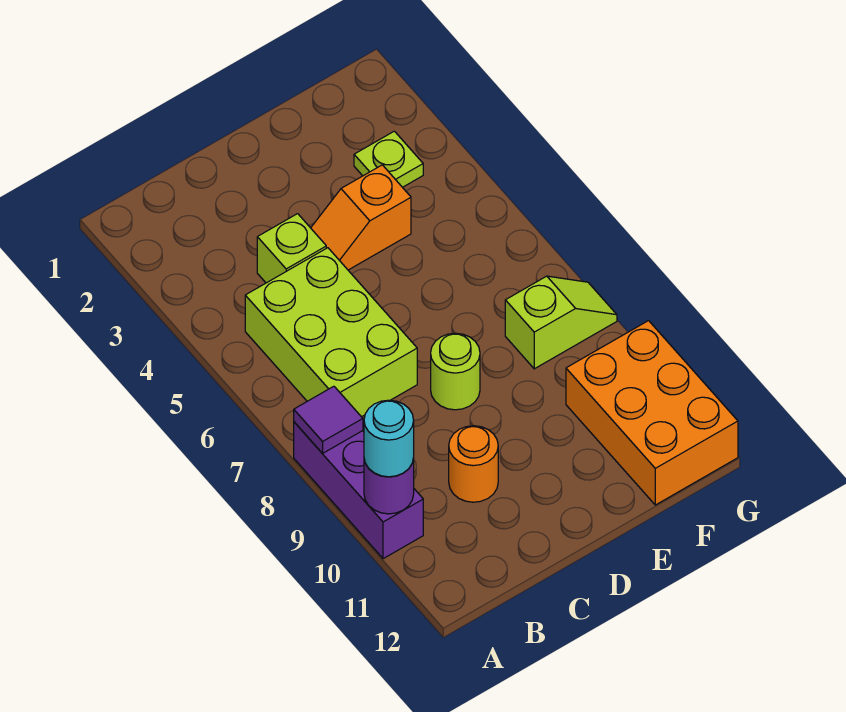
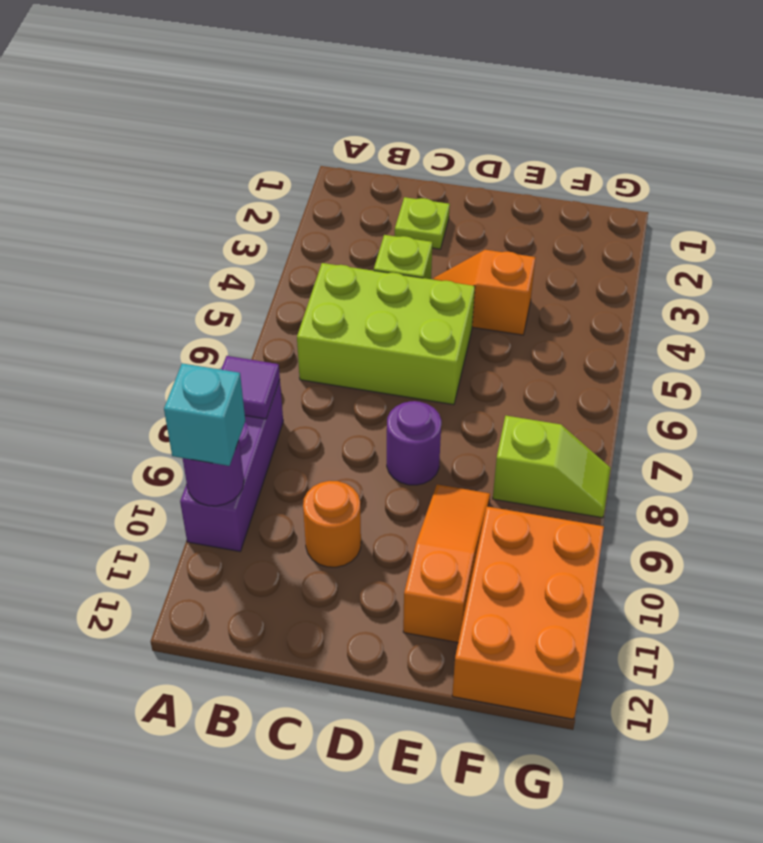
cyan 1x1 round brick [364,400,414,477] -> cyan 1x1 brick [164,363,245,466]
lime 2x3 brick [245,248,417,417] -> lime 2x3 brick turned to [297,263,475,405]
lime 1x1 round brick [431,333,480,410] -> purple 1x1 round brick [387,401,441,485]
none -> orange 1x3 slope [403,484,490,643]
lime 1x1 plate [354,131,423,187] -> lime 1x1 plate moved to [395,197,450,249]

